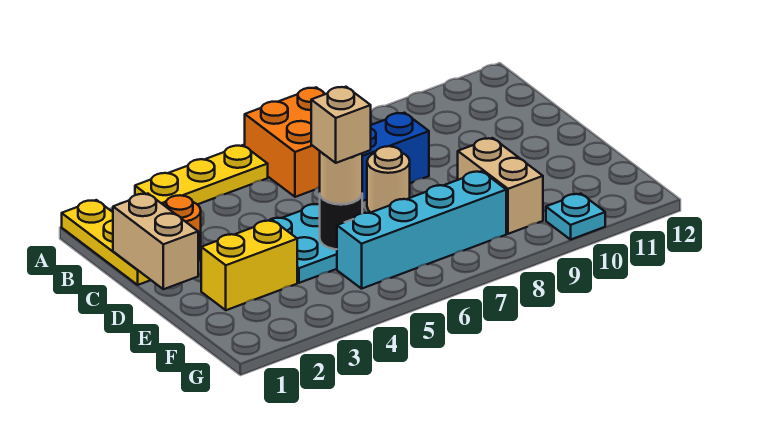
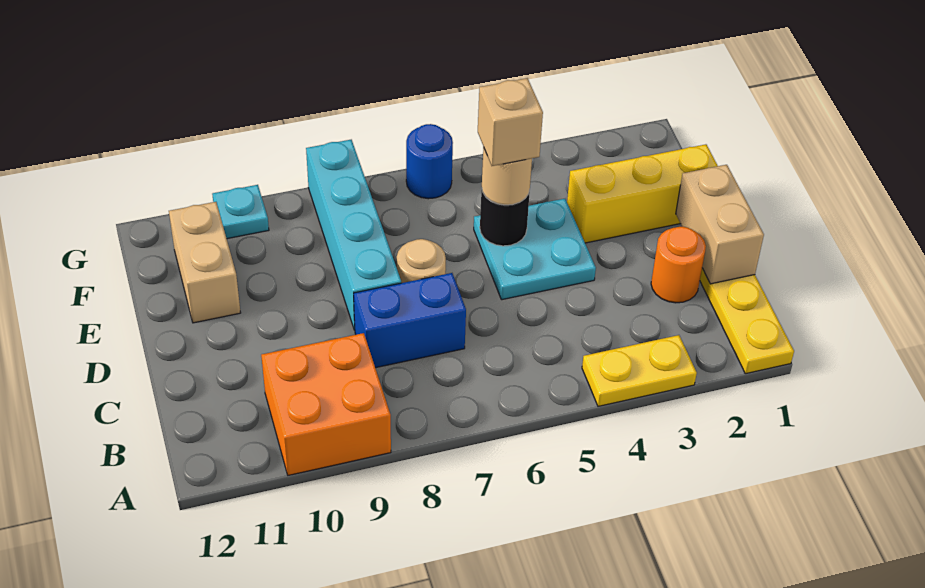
yellow 1x3 plate [135,145,268,205] -> yellow 1x2 plate [582,335,697,406]
orange 2x2 brick [245,87,325,197] -> orange 2x2 brick moved to [261,333,391,475]
yellow 1x2 brick [201,220,297,310] -> yellow 1x3 brick [567,144,718,243]
tan 1x2 brick [458,138,543,234] -> tan 1x2 brick moved to [169,202,241,323]
cyan 1x4 brick [337,171,506,289] -> cyan 1x4 brick turned to [306,140,401,330]
none -> blue 1x1 round brick [406,124,453,199]

